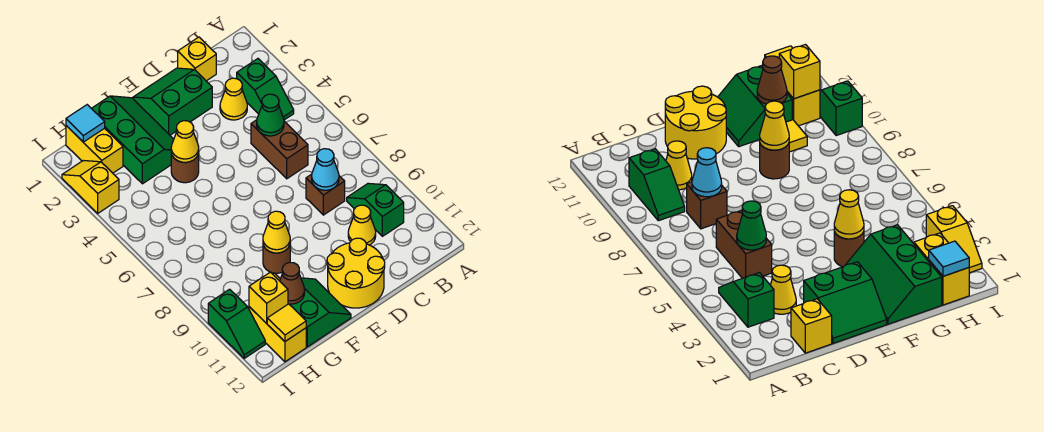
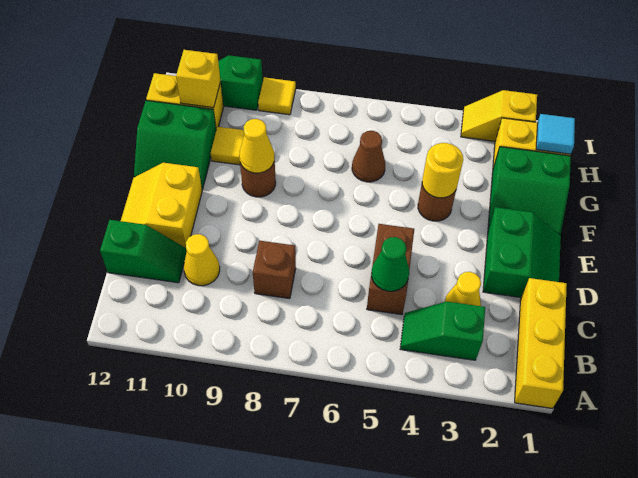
green 1x2 slope [347,183,404,236] -> green 1x2 slope moved to [100,220,187,283]
yellow 1x1 brick [178,37,216,81] -> yellow 1x3 brick [515,278,567,408]
brown 1x2 brick [251,120,308,179] -> brown 1x2 brick turned to [367,224,414,315]
cyan 1x1 cone [312,149,339,190] -> none
yellow 2x2 round brick [327,238,385,308] -> yellow 2x2 slope [121,163,202,248]
green 2x3 slope [91,96,174,184] -> green 2x2 slope [488,147,571,235]
yellow 1x1 cone [171,121,199,162] -> yellow 1x1 round brick [422,143,463,198]
brown 1x1 cone [280,262,305,304] -> brown 1x1 cone moved to [352,131,385,182]
yellow 1x1 tile [267,304,306,341] -> yellow 1x1 tile moved to [258,77,296,115]
yellow 1x2 slope [62,161,119,213] -> yellow 1x2 slope turned to [461,90,537,141]

